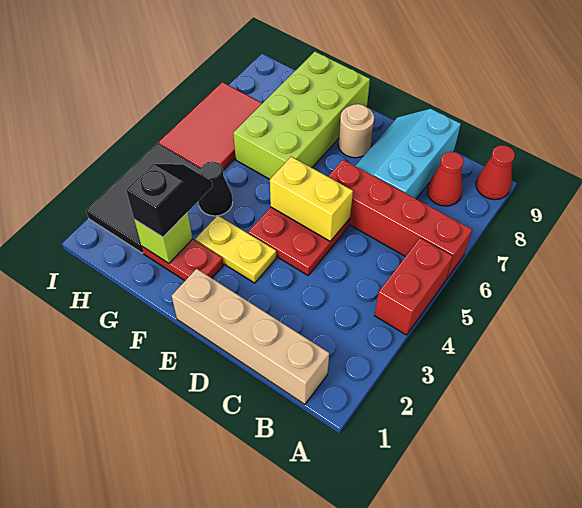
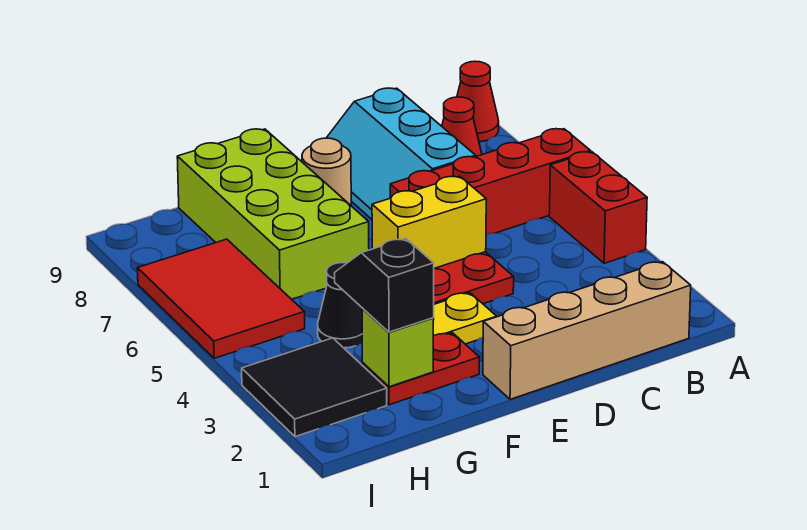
black 2x3 tile [86,143,201,253] -> black 2x2 tile [242,338,387,437]

